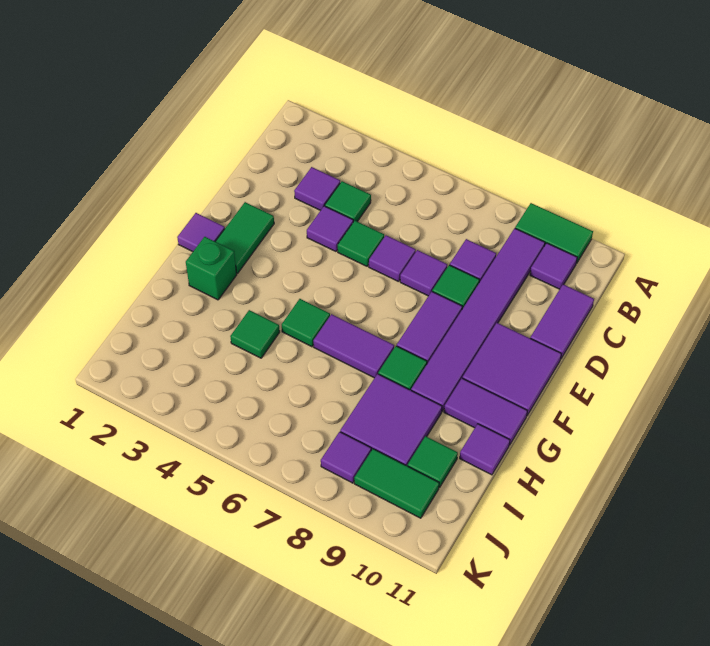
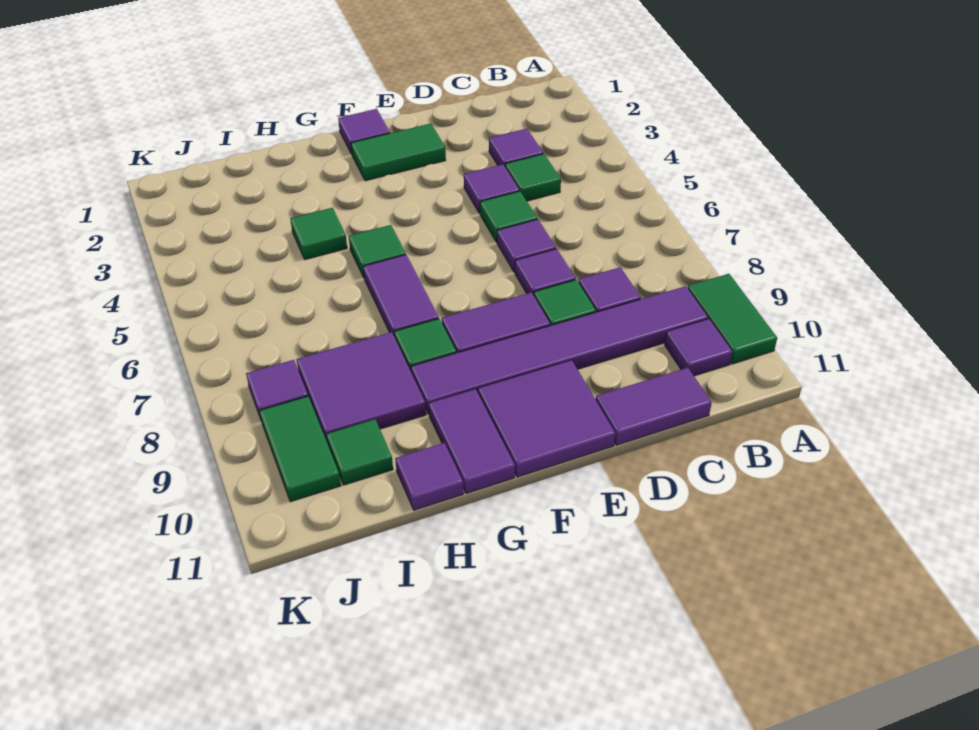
green 1x1 brick [186,237,237,300] -> none

